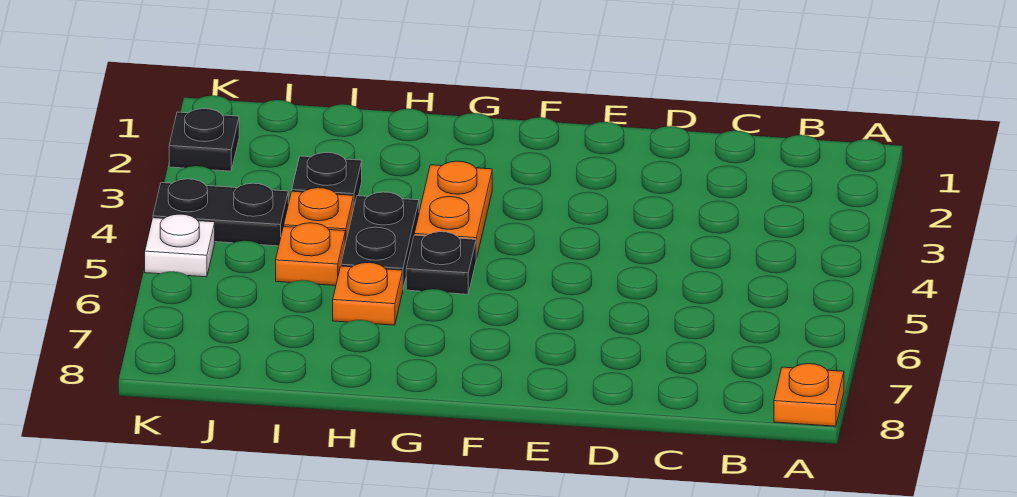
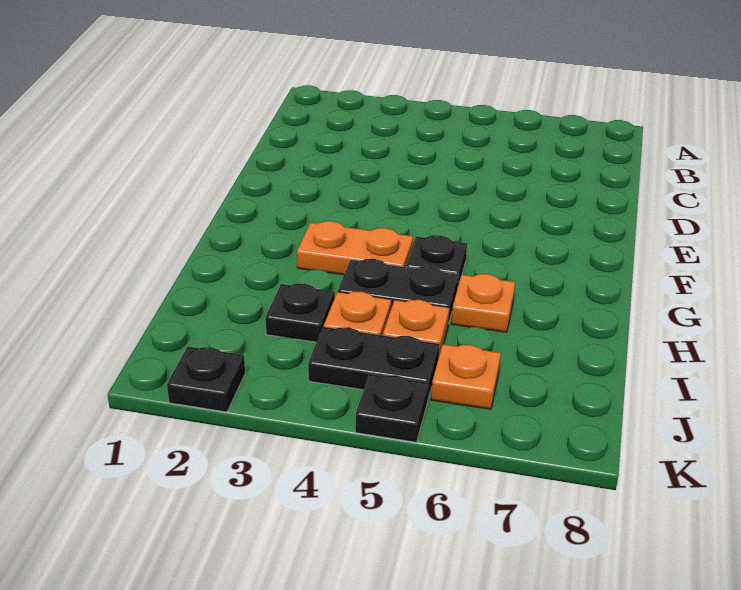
orange 1x1 plate [774,364,844,426] -> orange 1x1 plate moved to [431,344,501,409]
black 1x2 plate [153,179,288,246] -> black 1x2 plate turned to [308,327,440,399]
white 1x1 plate [145,214,215,277] -> black 1x1 plate [355,374,429,442]

